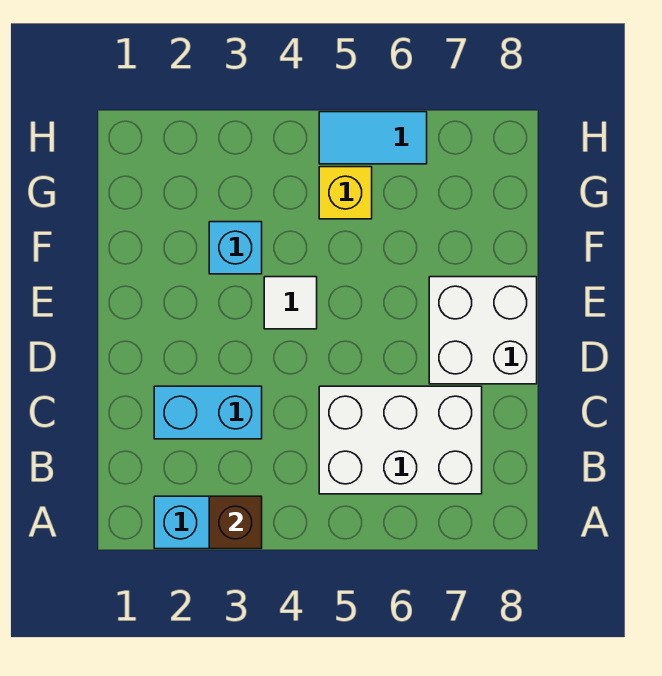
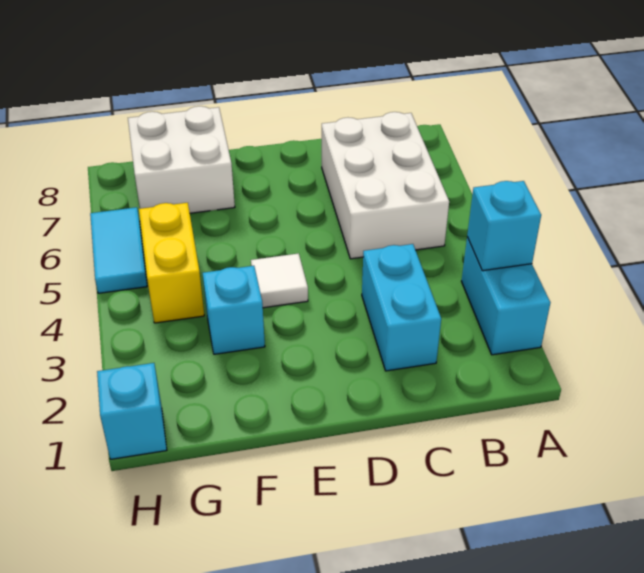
brown 1x1 brick [209,496,262,549] -> cyan 1x1 brick [467,181,541,271]
white 2x2 brick [429,277,537,384] -> white 2x2 brick moved to [128,106,235,213]
yellow 1x1 brick [319,167,372,219] -> yellow 1x2 brick [139,203,204,323]
none -> cyan 1x1 brick [97,363,167,459]

